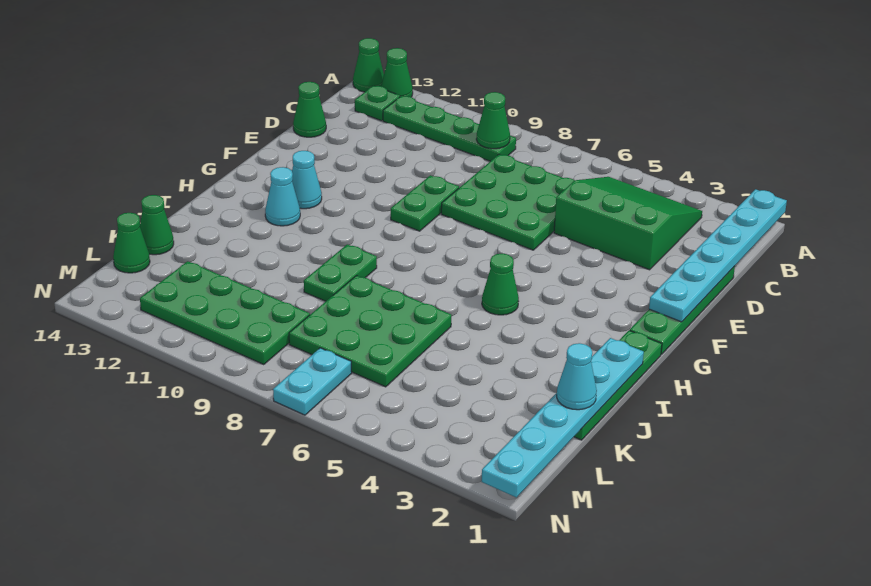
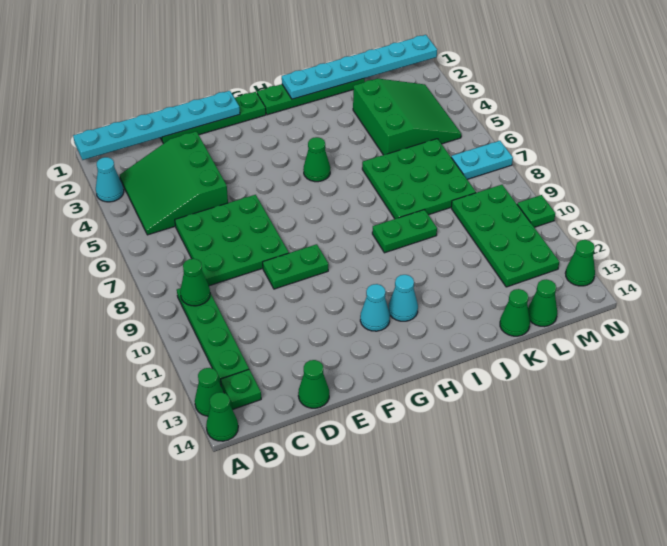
cyan 1x1 cone [557,343,597,410] -> cyan 1x1 cone moved to [96,157,124,202]
none -> green 3x3 slope [353,79,461,155]
none -> green 1x1 plate [517,195,555,227]
none -> green 1x1 cone [565,240,595,286]

